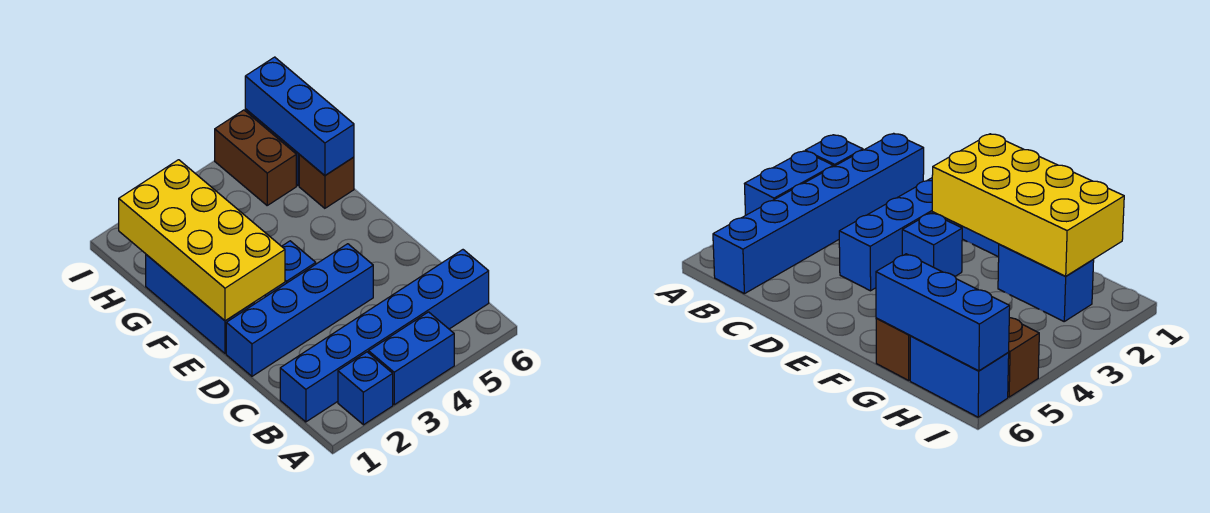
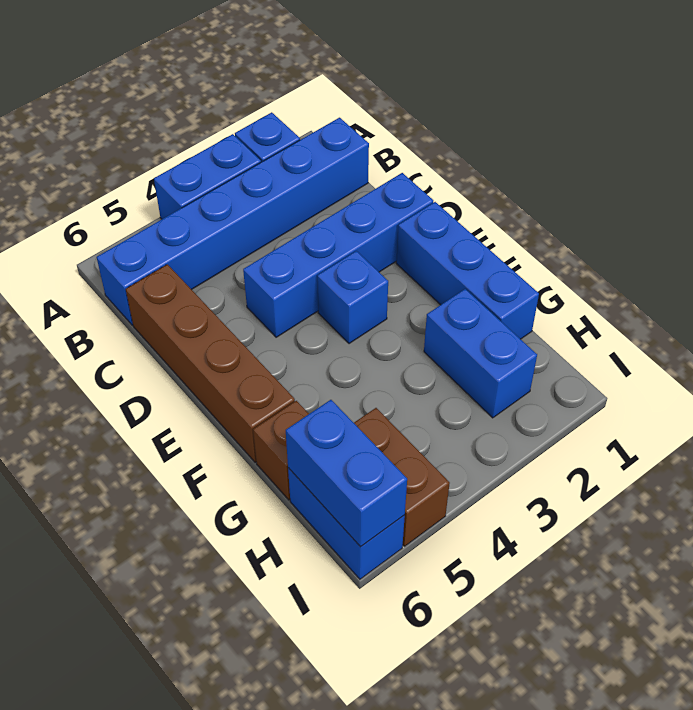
none -> brown 1x4 brick [126,264,295,462]
yellow 2x4 brick [119,160,285,321] -> none
blue 1x3 brick [245,57,354,175] -> blue 1x2 brick [286,400,407,547]

